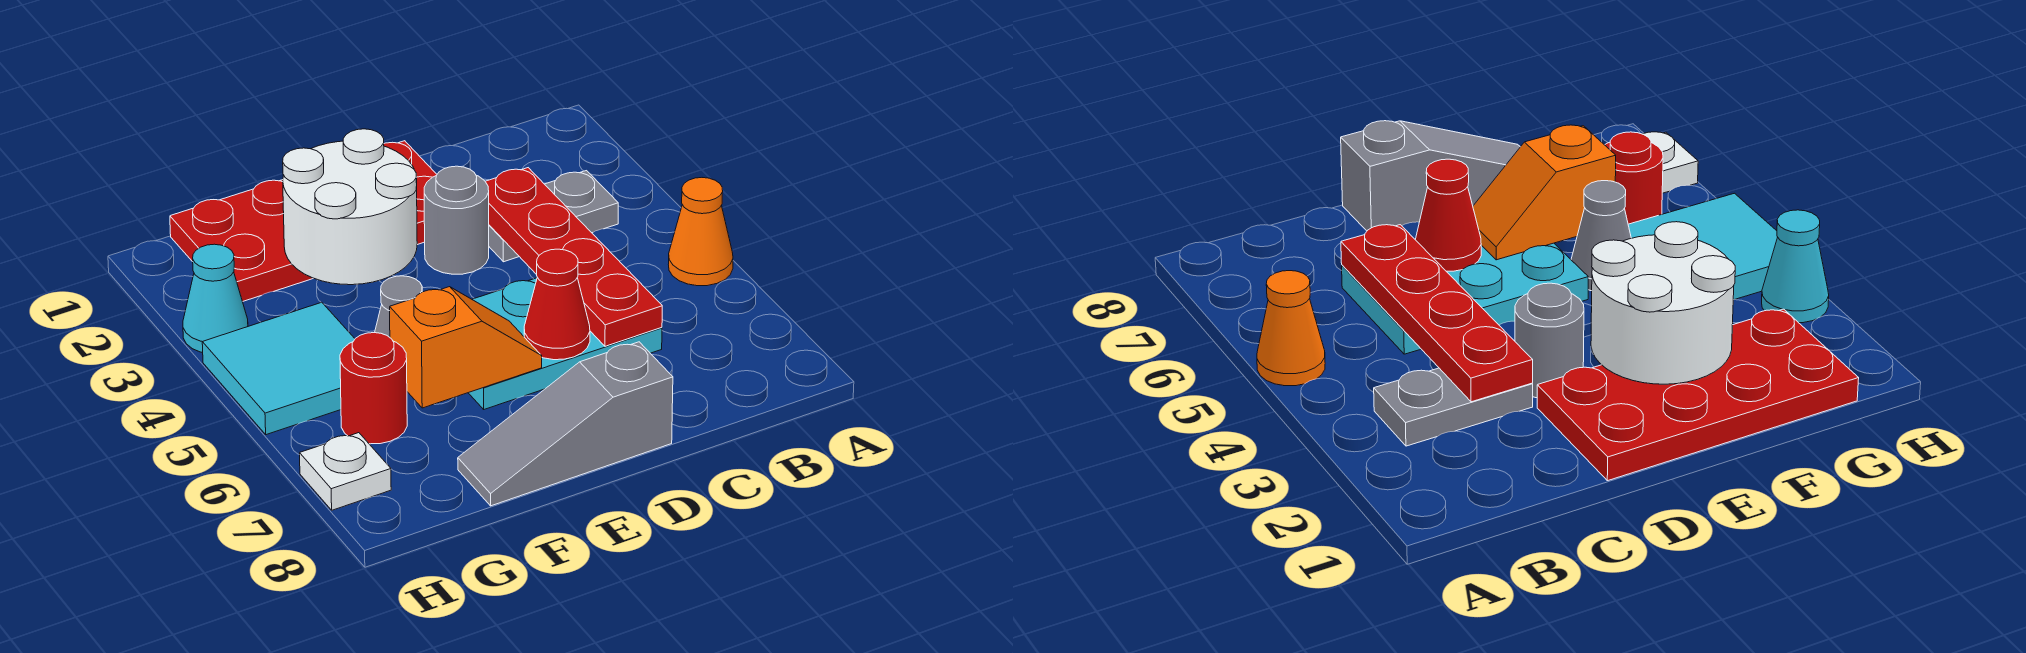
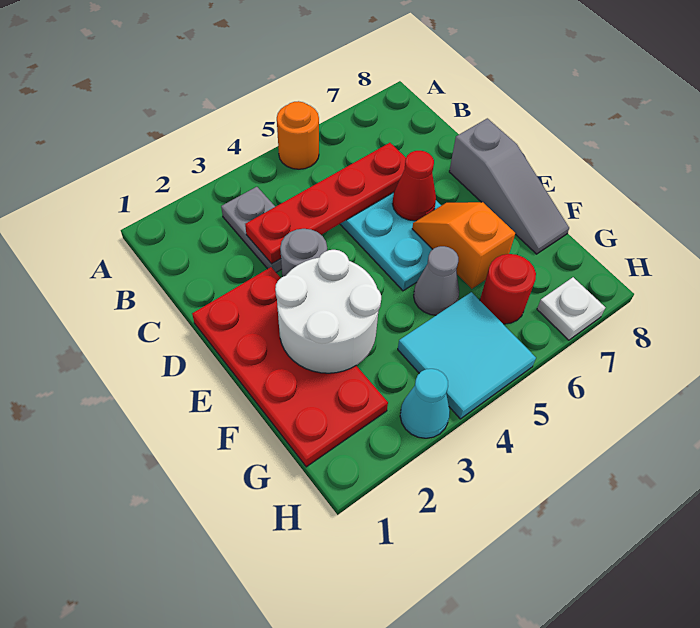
orange 1x1 cone [668,178,733,286] -> orange 1x1 round brick [277,101,319,169]

